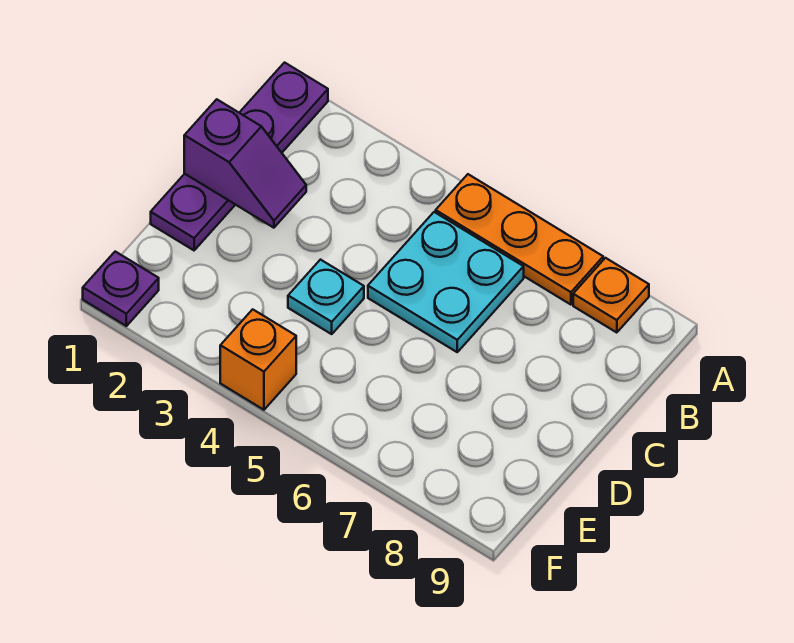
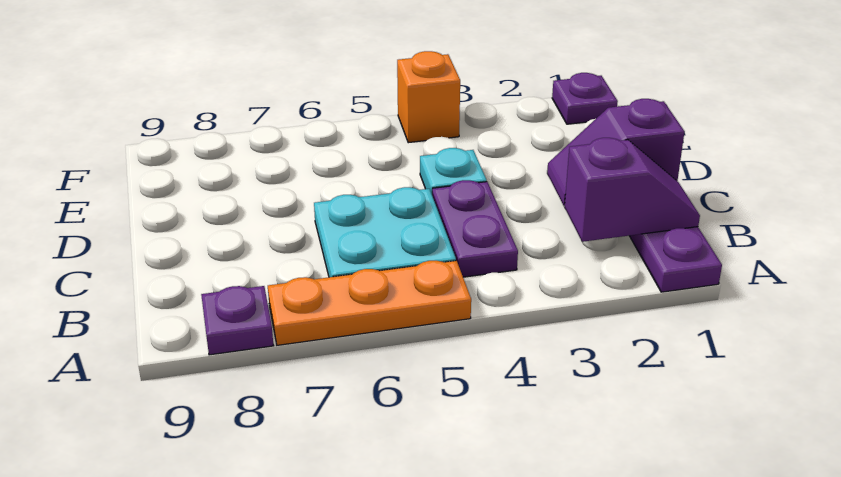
orange 1x1 plate [573,258,649,333] -> purple 1x1 plate [201,286,274,355]
none -> purple 1x2 slope [564,138,700,242]
none -> purple 1x2 plate [432,180,518,277]

